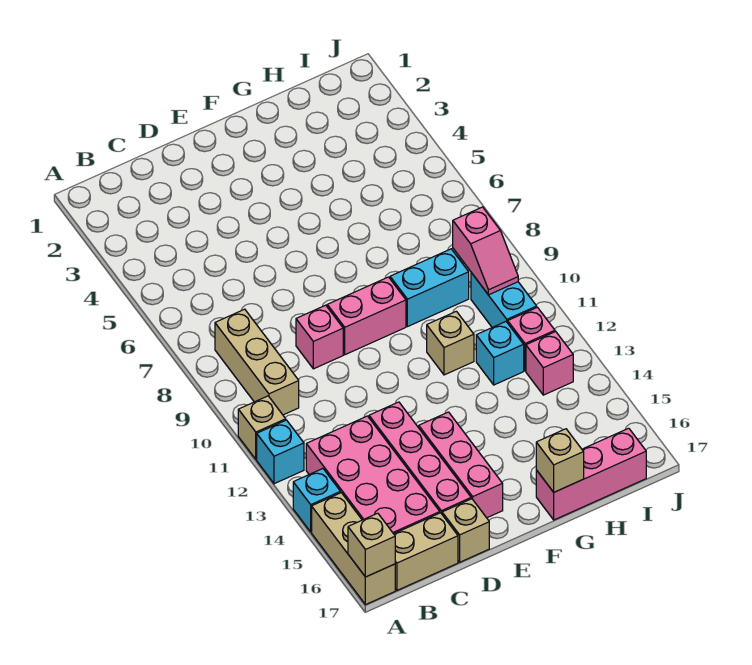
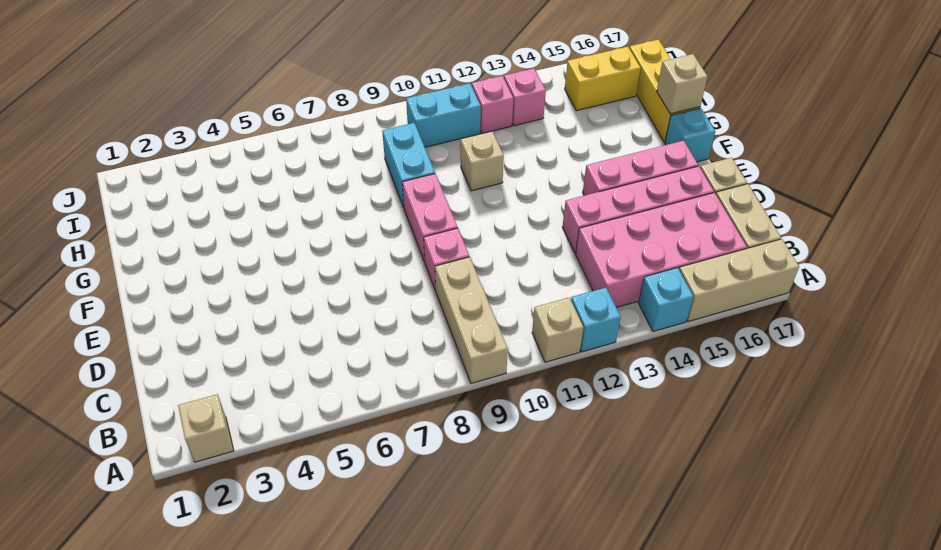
tan 1x1 brick [348,513,395,577] -> tan 1x1 brick moved to [178,394,234,462]
tan 1x3 brick [215,309,299,415] -> tan 1x3 brick turned to [435,257,508,383]
pink 1x3 brick [536,428,646,520] -> yellow 1x3 brick [629,40,700,142]
cyan 1x1 brick [476,322,524,385] -> cyan 1x1 brick moved to [665,108,715,162]
pink 1x2 slope [453,207,518,295] -> none
none -> yellow 1x2 brick [565,47,641,111]

